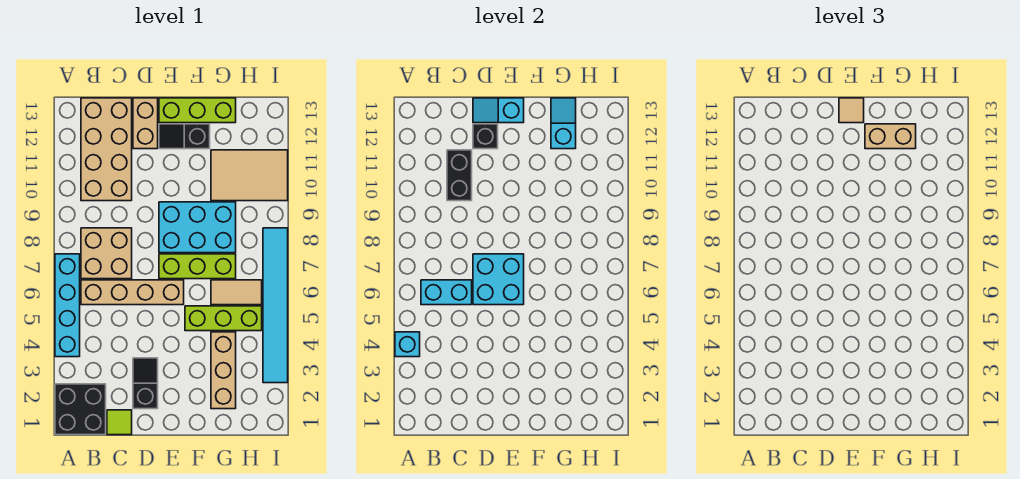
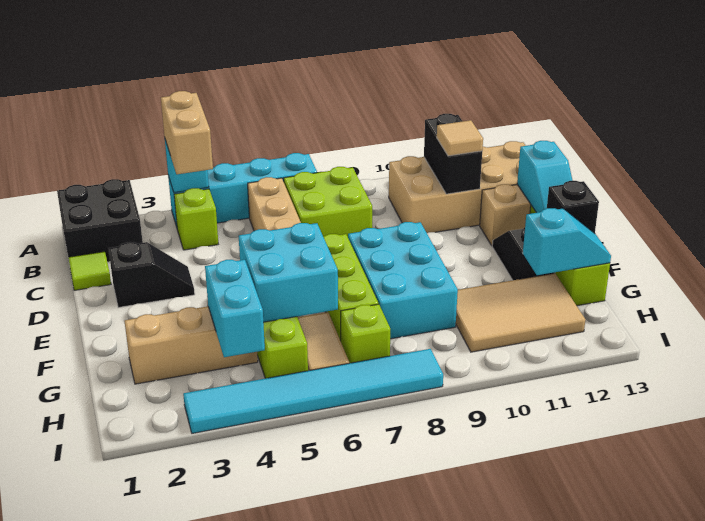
none -> lime 1x1 brick [174,188,218,250]
cyan 1x2 brick [421,280,472,305] -> cyan 1x2 brick moved to [205,260,265,357]
tan 2x2 brick [81,228,132,279] -> lime 2x2 brick [284,167,372,237]
black 1x2 brick [447,150,472,201] -> black 1x2 brick turned to [424,114,482,194]
cyan 2x2 brick [473,254,524,305] -> cyan 2x2 brick moved to [239,223,338,322]
black 1x1 brick [473,124,498,149] -> black 1x1 brick moved to [547,181,599,233]
cyan 1x2 slope [473,98,524,123] -> cyan 1x2 slope turned to [517,141,573,213]
tan 1x1 tile [839,98,864,123] -> tan 1x1 tile moved to [437,120,483,156]
tan 1x2 brick [865,124,916,149] -> tan 1x2 brick moved to [161,91,213,174]
tan 2x3 tile [211,150,288,201] -> tan 2x3 tile turned to [456,273,586,352]
none -> lime 1x1 brick [341,304,390,363]

